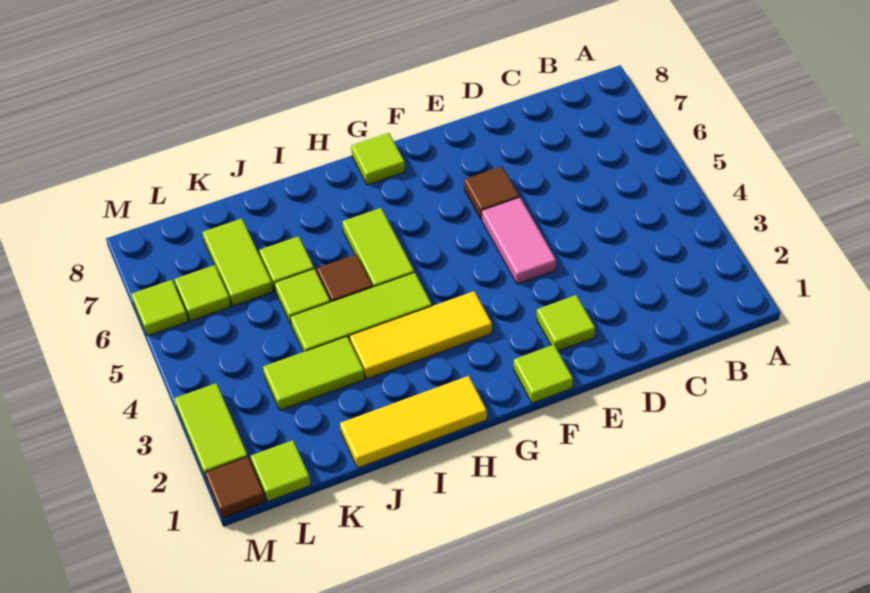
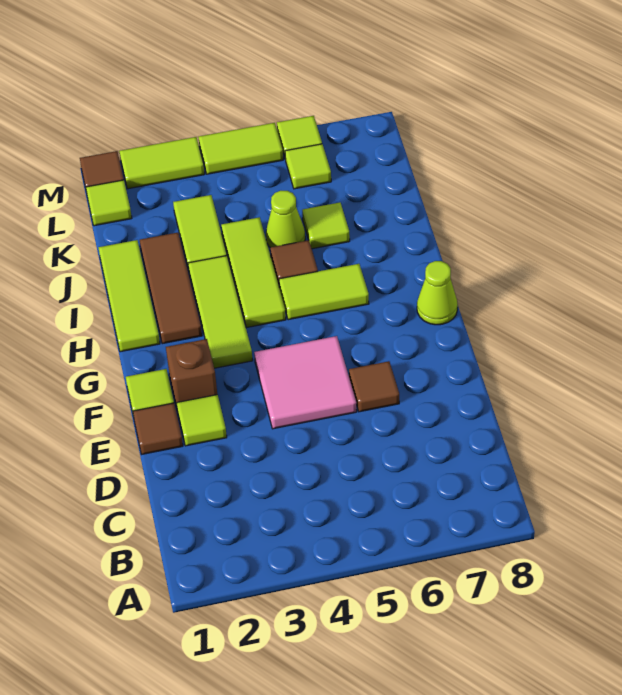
none -> brown 1x1 tile [133,403,183,454]
pink 1x2 tile [482,197,556,284] -> pink 2x2 tile [254,336,357,429]
none -> brown 1x1 brick [166,339,217,407]
yellow 1x3 tile [350,291,492,379] -> lime 1x3 tile [188,256,253,368]
lime 1x1 tile [351,133,405,185] -> lime 1x1 cone [417,261,458,325]
yellow 1x3 tile [340,376,487,468] -> lime 1x3 tile [98,240,160,352]
none -> brown 1x3 tile [140,233,202,344]
lime 1x1 tile [275,269,330,324] -> lime 1x1 cone [266,191,305,247]
lime 1x2 tile [202,218,273,306] -> lime 1x2 tile moved to [199,123,283,174]

